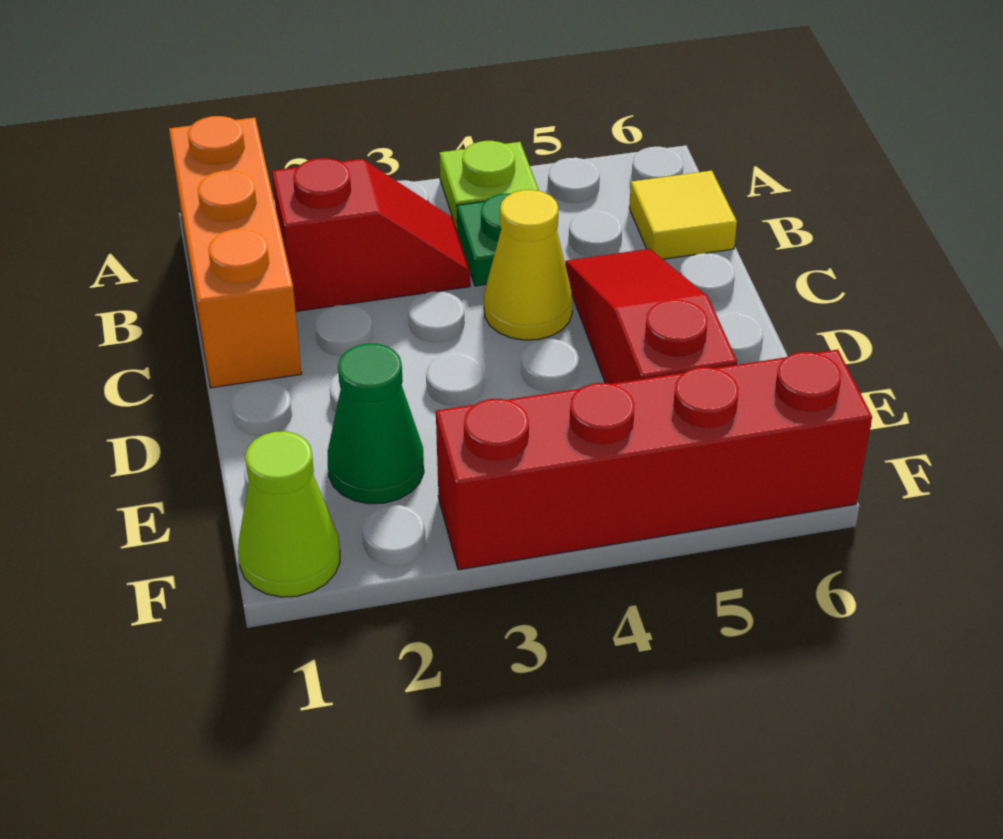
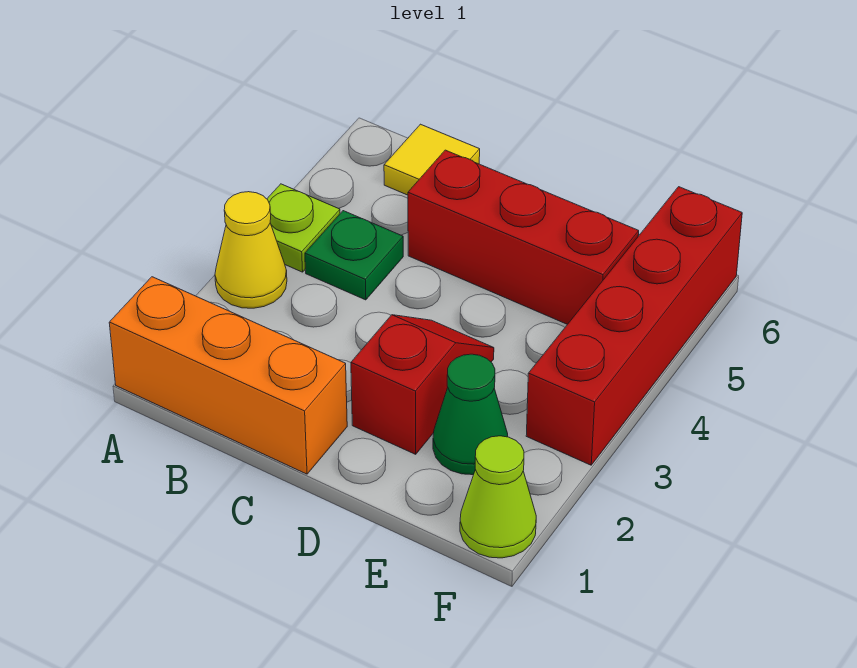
red 1x2 slope [272,158,470,311] -> red 1x2 slope moved to [351,315,494,454]
yellow 1x1 cone [484,190,573,340] -> yellow 1x1 cone moved to [215,192,287,308]
red 1x3 slope [565,249,737,384] -> red 1x3 brick [408,150,639,324]

